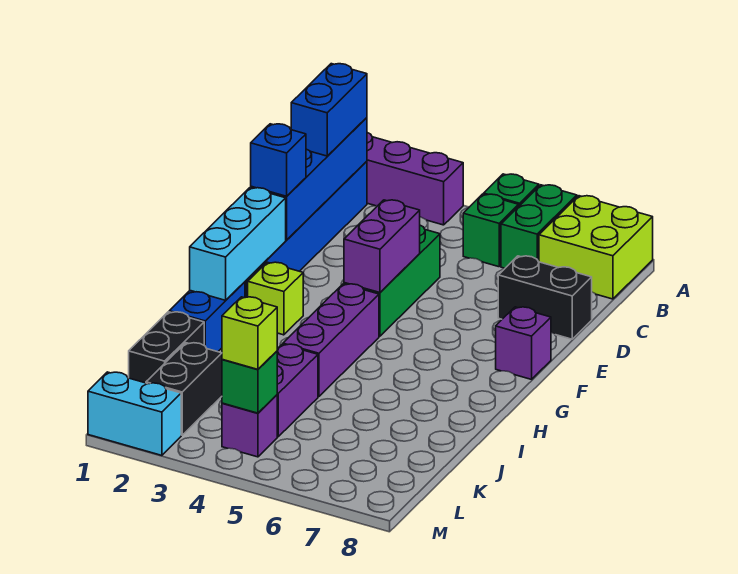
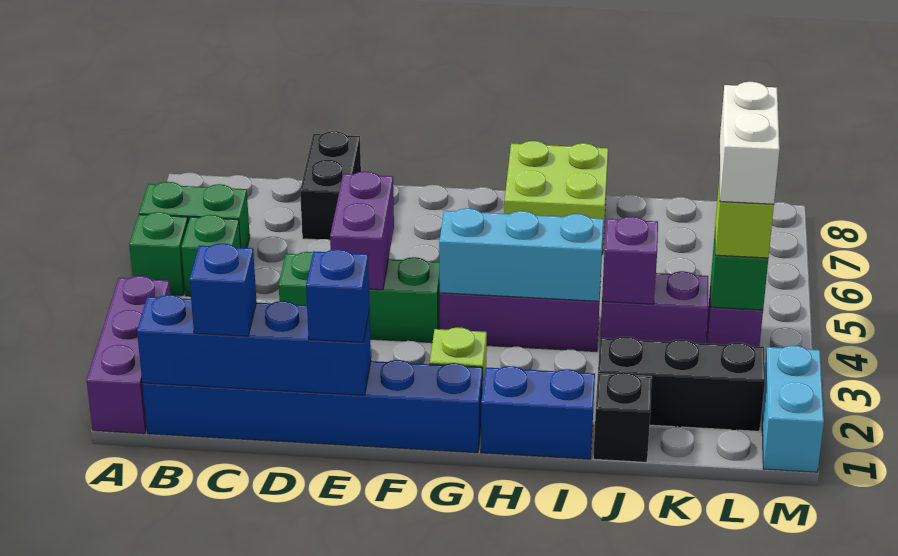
lime 2x2 brick [539,196,653,299] -> lime 2x2 brick moved to [504,141,608,254]
blue 1x2 brick [291,64,367,156] -> blue 1x1 brick [190,243,257,336]
purple 1x2 brick [344,200,420,293] -> purple 1x2 brick turned to [330,171,394,290]
cyan 1x3 brick [190,188,286,300] -> cyan 1x3 brick moved to [439,208,604,301]
purple 1x1 brick [496,307,551,379] -> purple 1x1 brick moved to [602,217,658,304]
black 1x2 brick [129,312,204,383] -> black 1x1 brick [593,372,652,462]
black 1x2 brick [146,343,222,435] -> black 1x3 brick [598,336,765,431]
none -> white 1x2 brick [720,82,780,204]

